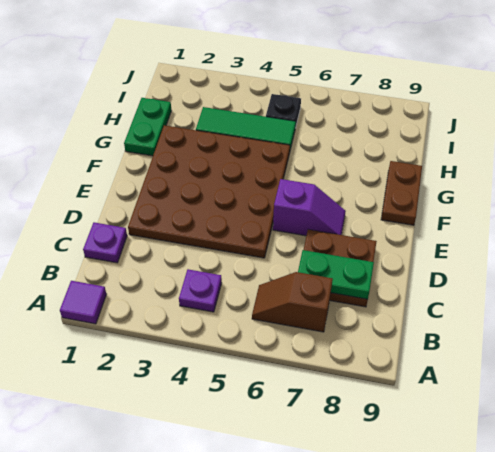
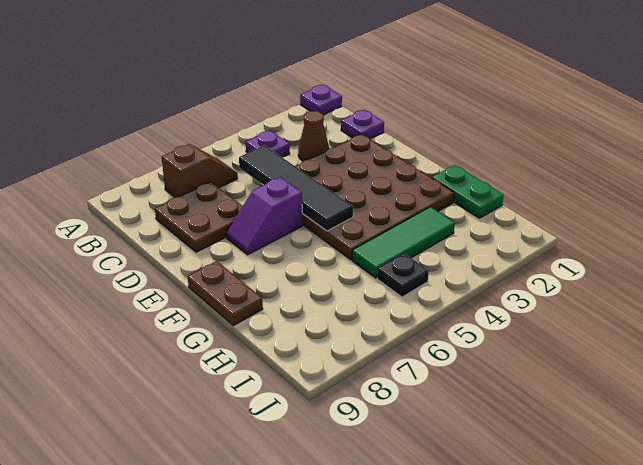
purple 1x1 tile [60,281,106,324] -> purple 1x1 plate [300,85,342,115]
none -> brown 1x1 cone [298,111,329,161]
none -> black 1x4 tile [239,145,353,231]
green 1x2 plate [298,250,374,299] -> none

